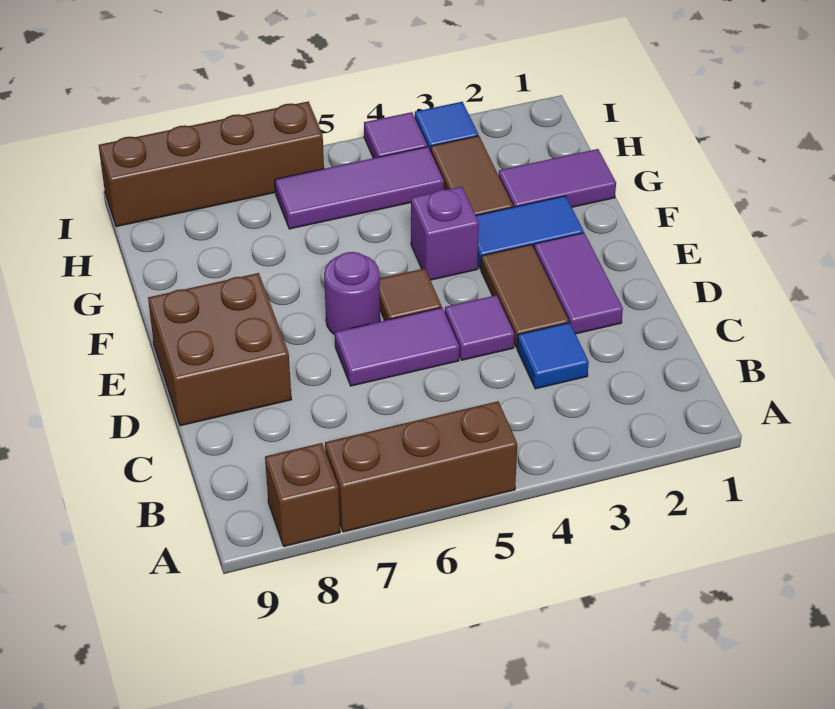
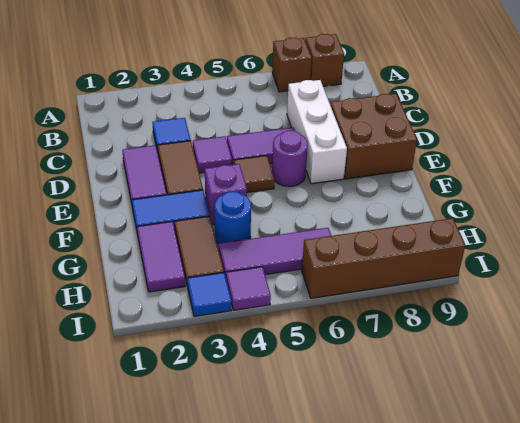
brown 1x3 brick [325,401,517,532] -> brown 1x1 brick [272,38,312,92]
none -> white 1x3 brick [287,80,347,184]
purple 1x2 tile [499,149,616,207] -> purple 1x2 tile turned to [137,222,185,292]
none -> blue 1x1 round brick [215,192,251,244]

